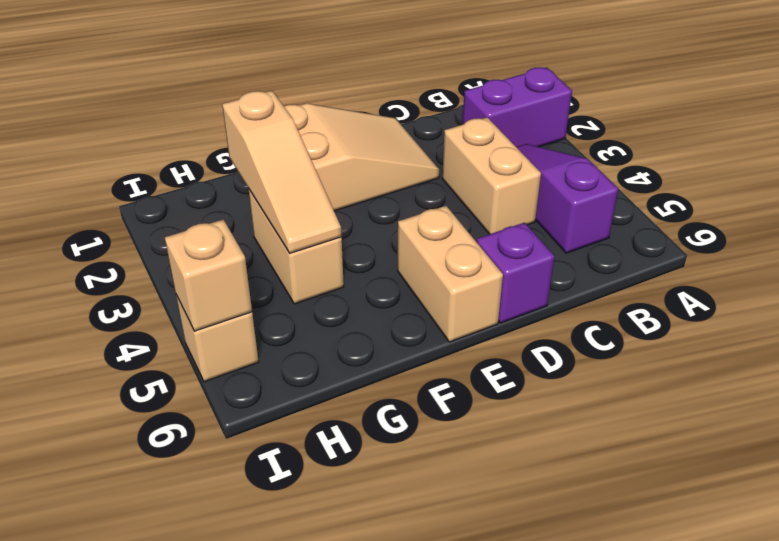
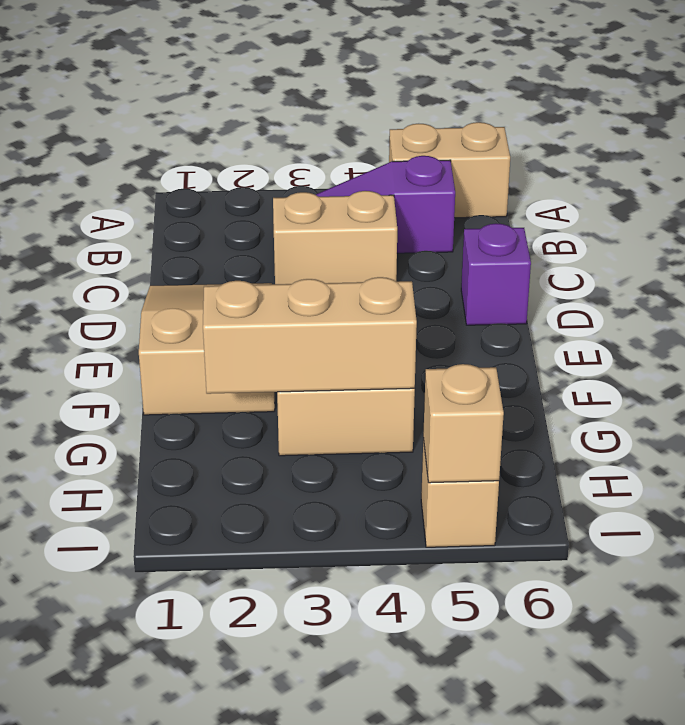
purple 1x2 brick [462,67,572,147] -> none
tan 1x2 brick [398,206,503,342] -> tan 1x2 brick moved to [389,122,510,218]
tan 1x3 slope [222,91,342,253] -> tan 1x3 brick [203,277,417,394]

